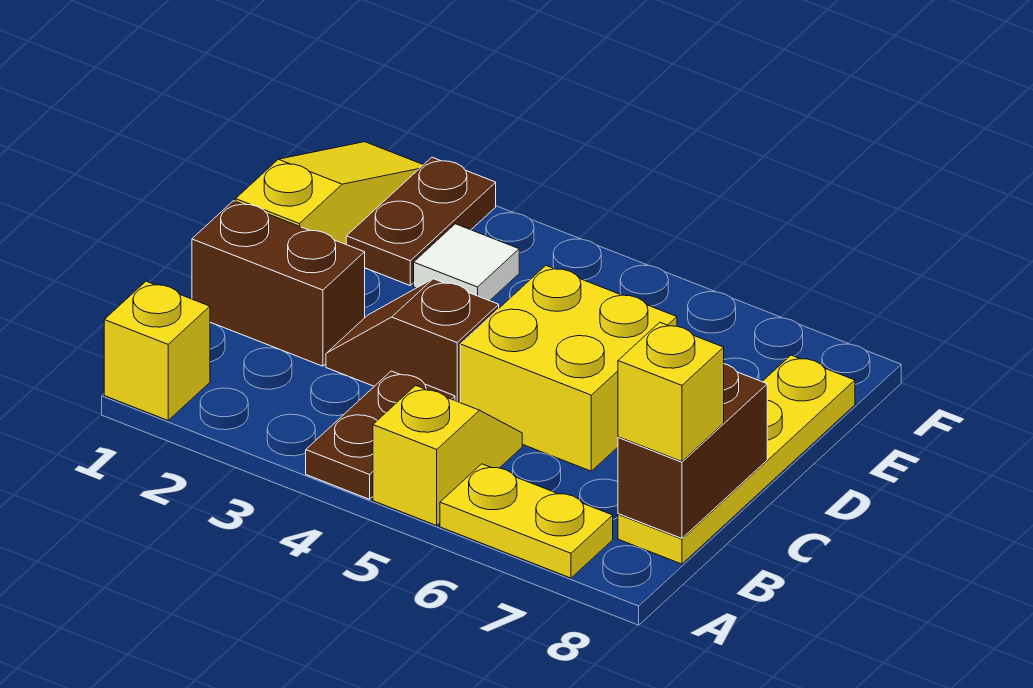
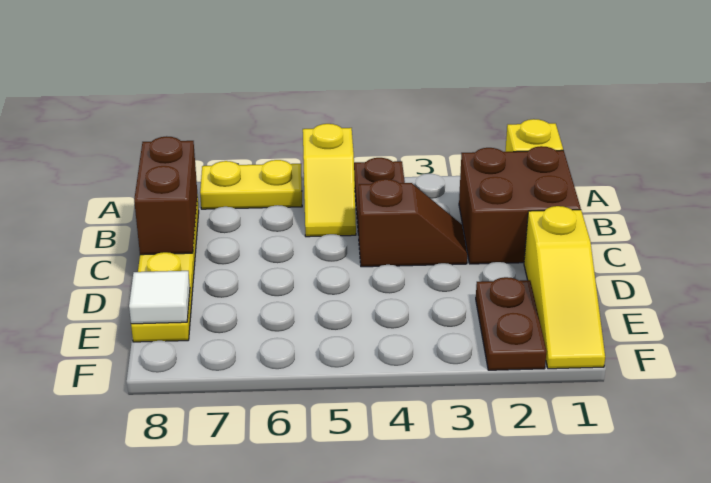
yellow 1x1 brick [618,322,724,462] -> none
brown 1x2 brick [192,201,365,366] -> brown 2x2 brick [459,146,581,264]
yellow 2x2 brick [460,266,677,471] -> none
white 1x1 tile [414,224,519,301] -> white 1x1 tile moved to [129,271,190,324]

